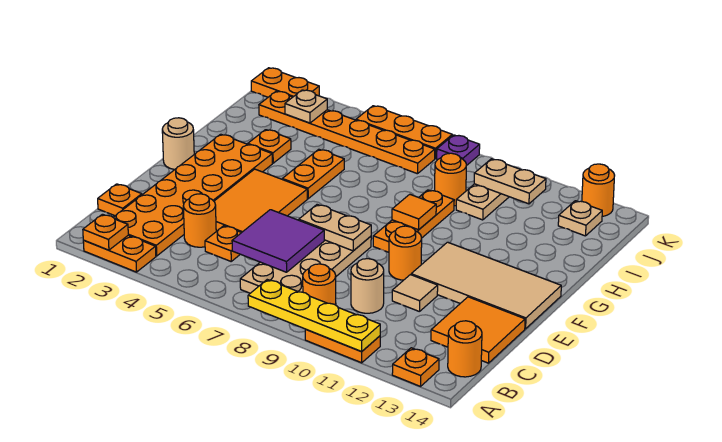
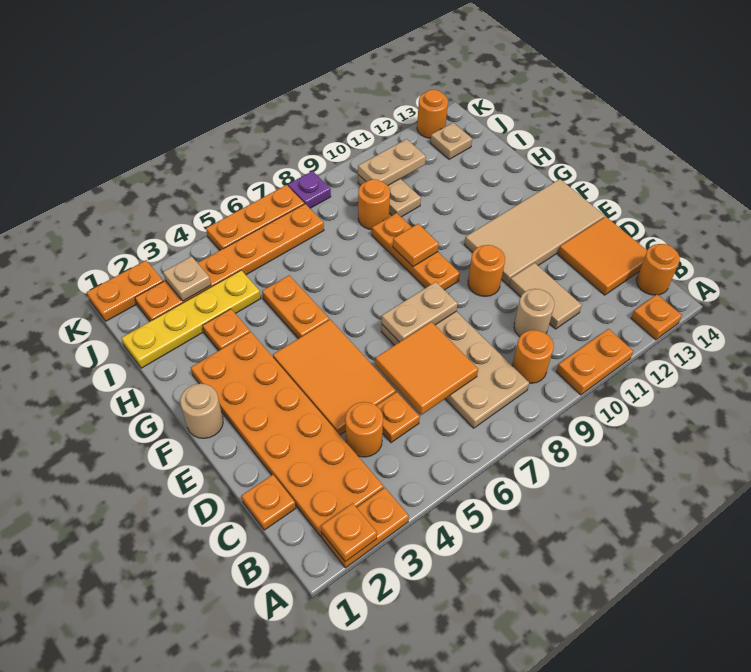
yellow 1x4 plate [248,280,380,352] -> yellow 1x4 plate moved to [122,270,261,368]
purple 2x2 tile [232,210,324,272] -> orange 2x2 tile [375,322,478,415]
tan 1x1 tile [392,275,438,312] -> tan 1x2 tile [509,263,582,329]

